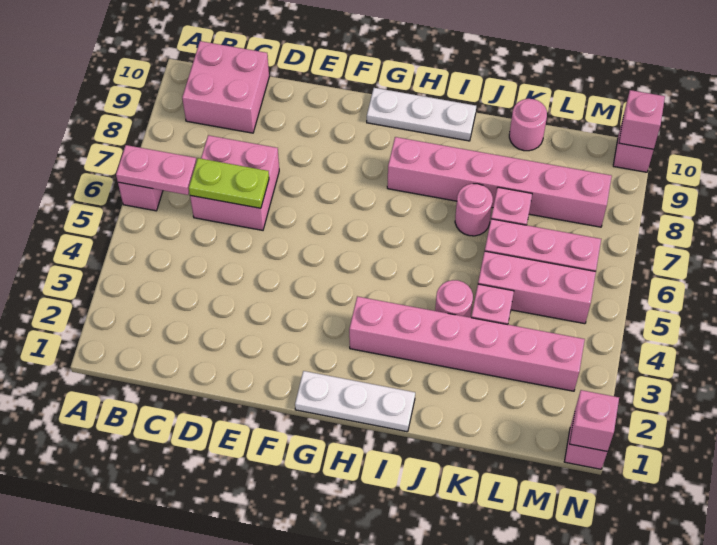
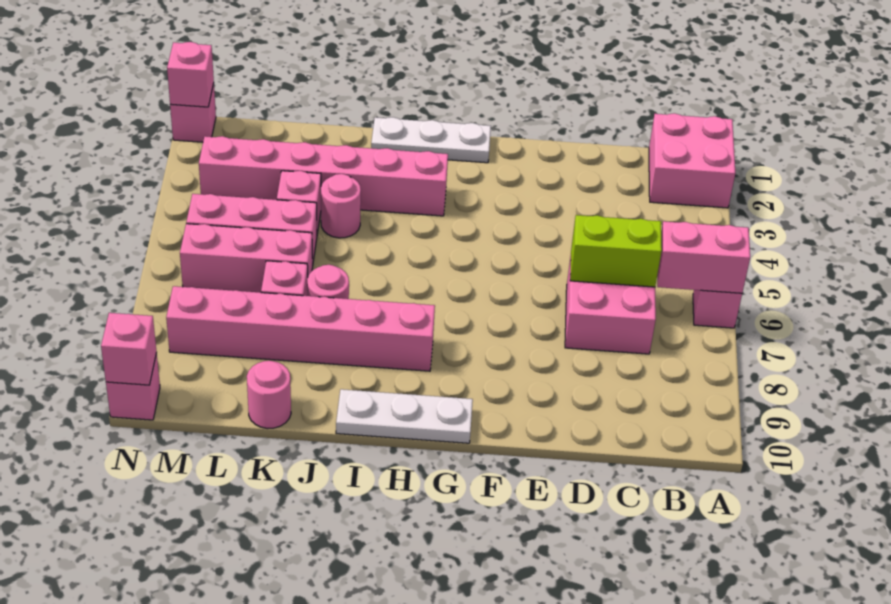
pink 1x2 plate [116,145,196,195] -> pink 1x2 brick [657,221,750,293]
pink 2x2 brick [182,41,269,133] -> pink 2x2 brick moved to [649,113,735,208]
lime 1x2 plate [189,158,269,208] -> lime 1x2 brick [570,215,662,287]

